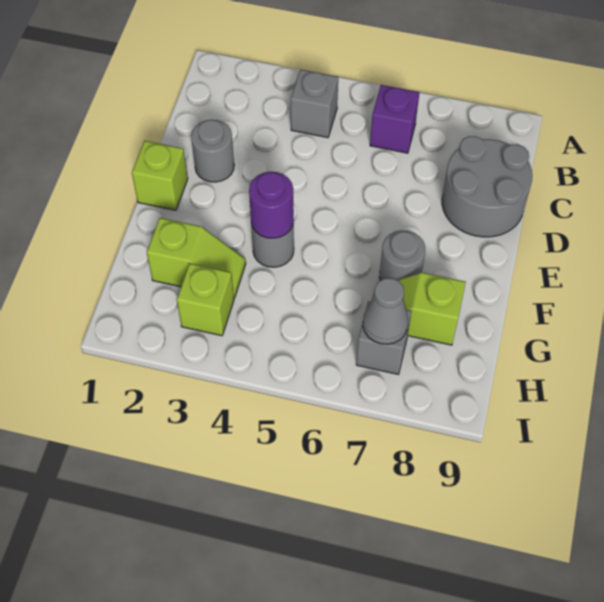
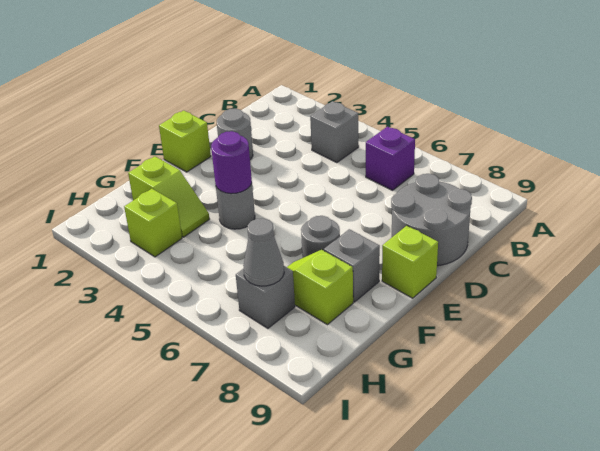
none -> lime 1x1 brick [382,226,438,298]
none -> grey 1x1 brick [324,229,380,302]

